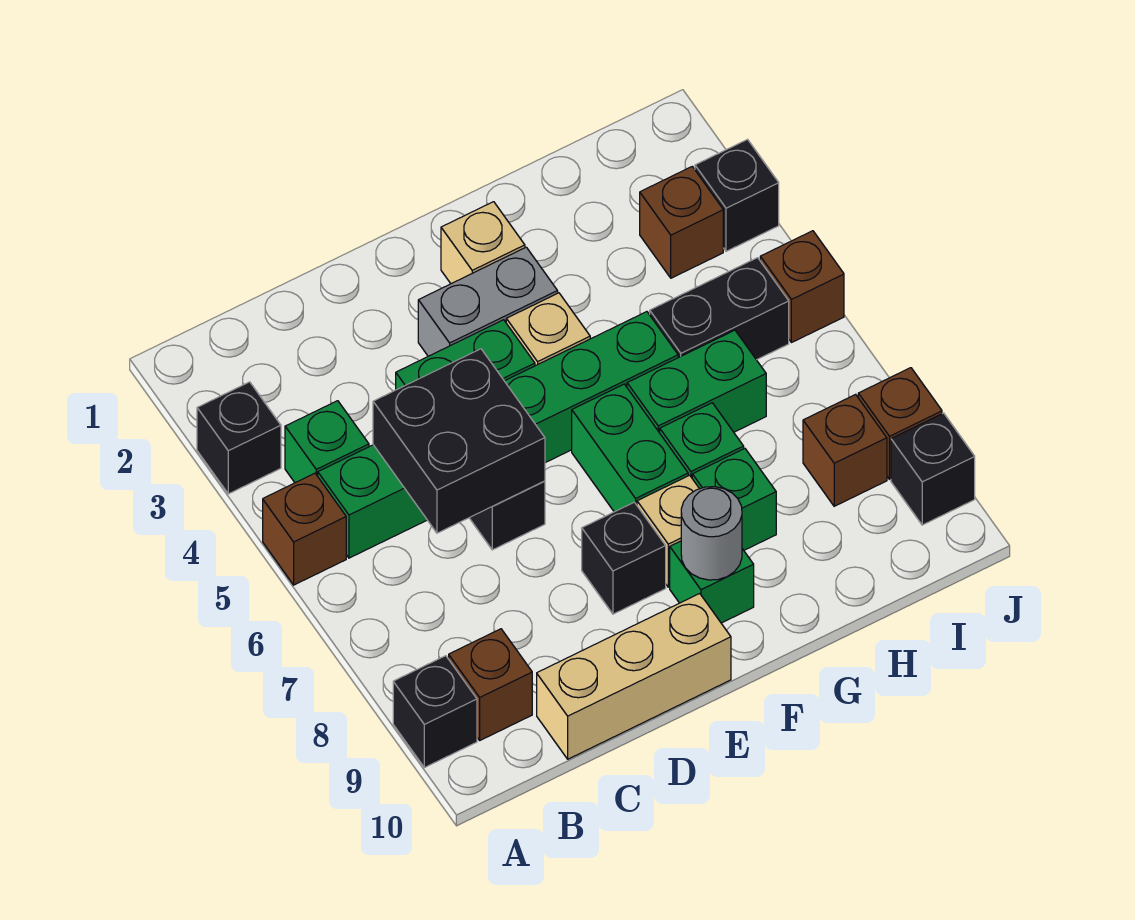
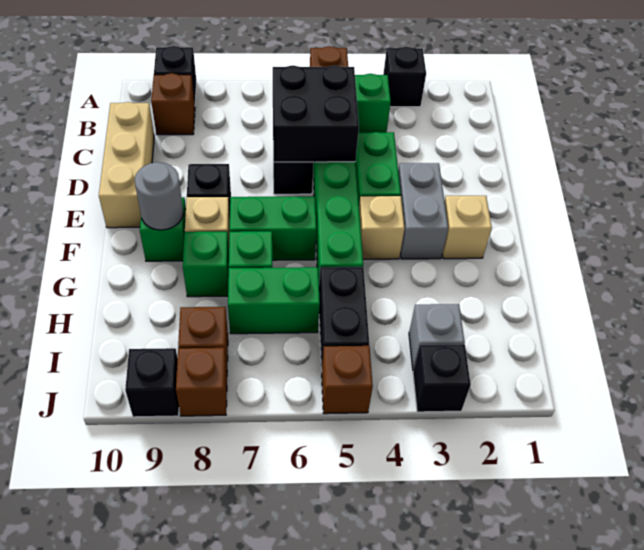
green 1x2 brick [627,330,766,433] -> green 1x2 brick turned to [228,267,320,334]
brown 1x1 brick [640,167,723,278] -> grey 1x1 brick [409,304,465,370]

